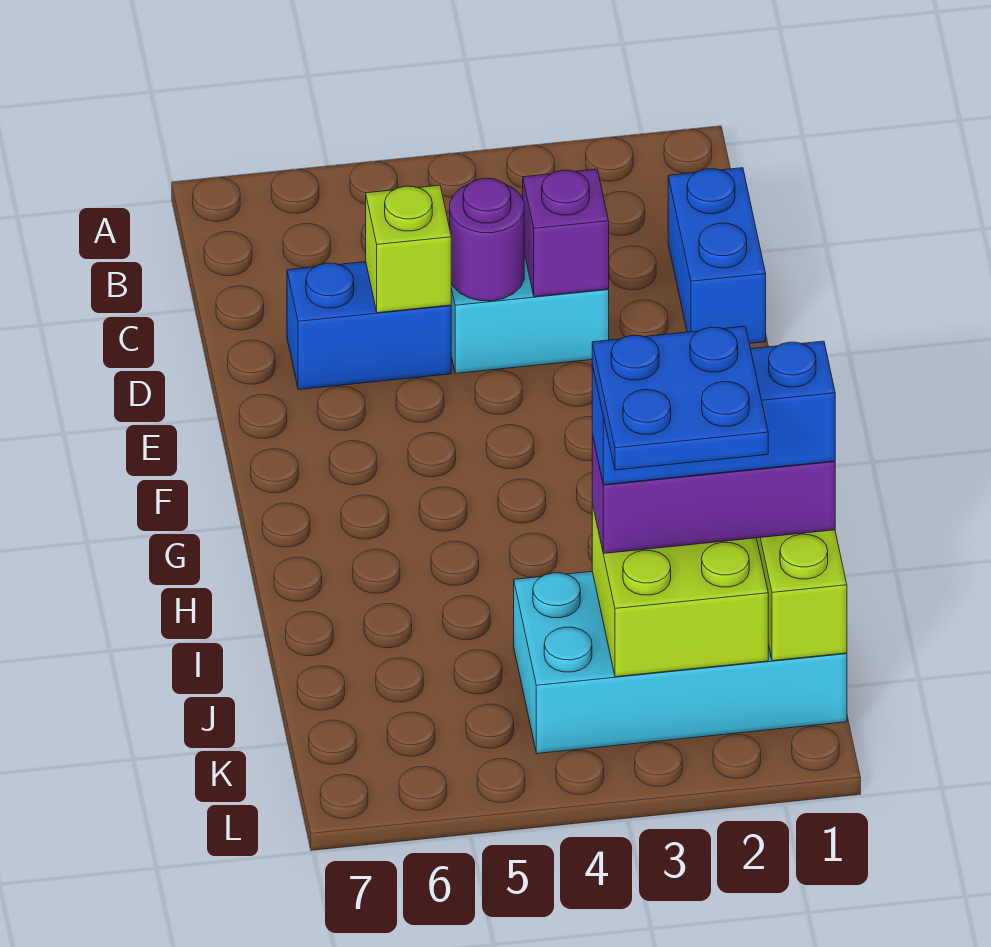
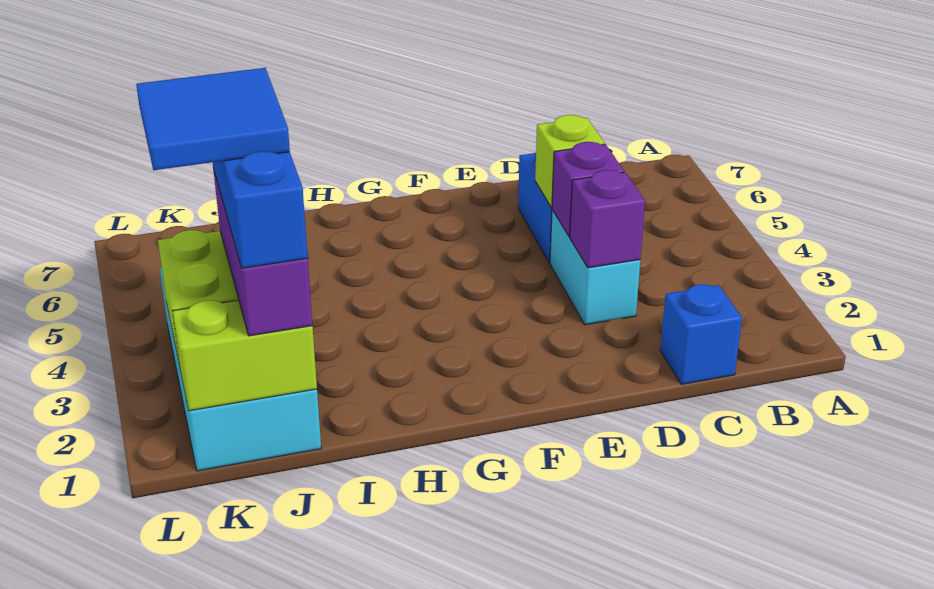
blue 1x2 brick [668,168,766,344] -> blue 1x1 brick [660,285,742,384]
purple 1x1 round brick [450,178,524,301] -> purple 1x1 brick [552,142,624,237]
blue 2x2 plate [592,326,768,470] -> blue 2x2 tile [136,68,290,170]

